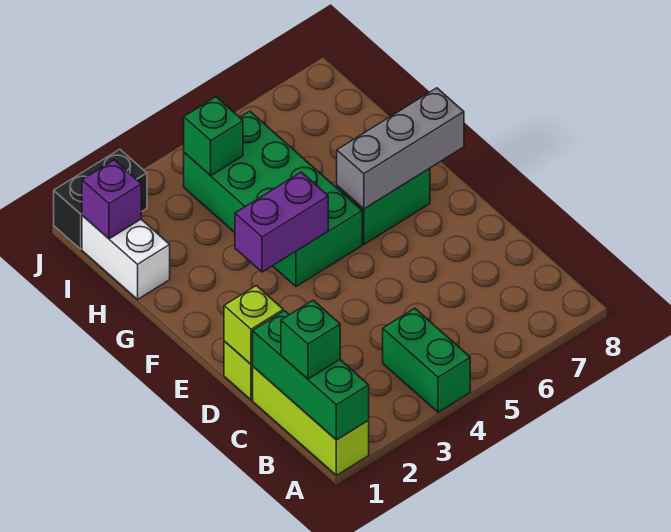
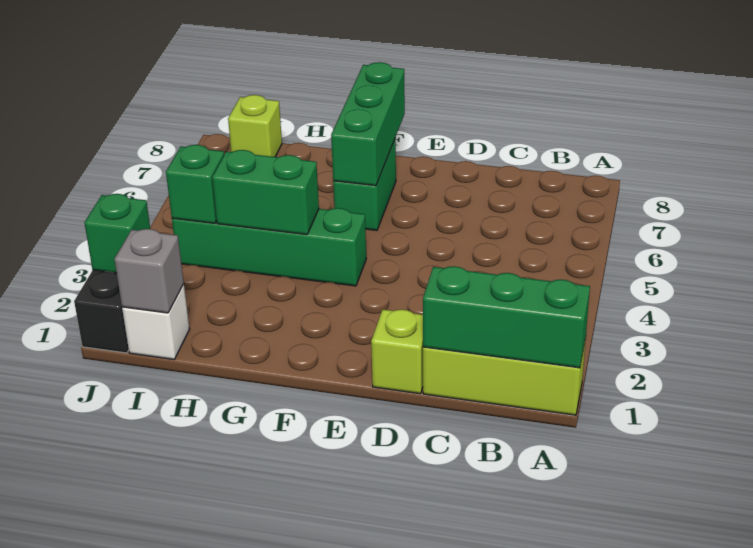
green 1x2 brick [383,308,470,412] -> green 1x2 brick moved to [212,150,319,235]
green 1x1 brick [281,300,340,379] -> green 1x1 brick moved to [84,194,150,273]
lime 1x1 brick [224,286,283,365] -> lime 1x1 brick moved to [228,95,282,157]
purple 1x2 brick [235,172,328,272] -> none
green 2x4 brick [184,111,362,287] -> green 1x4 brick [172,208,366,286]
grey 1x3 brick [337,88,464,209] -> green 1x3 brick [331,62,405,186]
white 1x2 brick [82,216,170,299] -> white 1x1 brick [122,284,190,360]
purple 1x1 brick [82,160,141,239] -> grey 1x1 brick [115,229,184,313]

